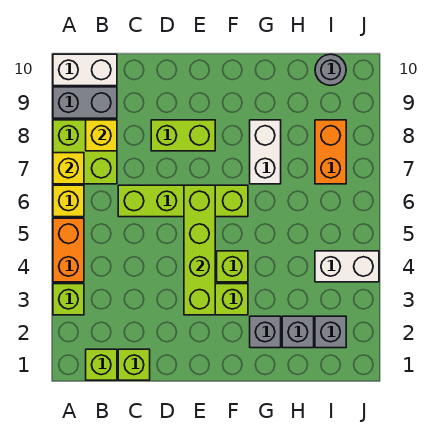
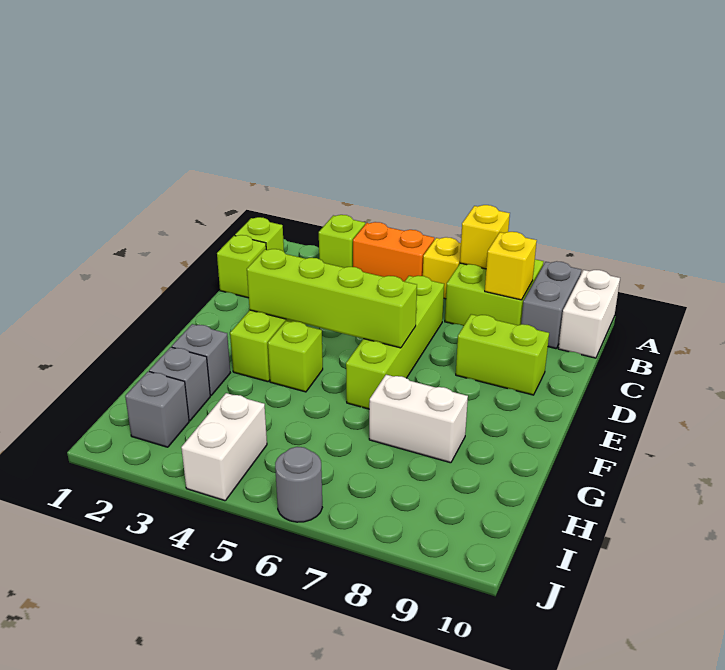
lime 1x2 brick [151,120,215,151] -> lime 1x2 brick turned to [456,314,549,395]
orange 1x2 brick [315,120,346,184] -> none
grey 1x1 round brick [315,54,346,85] -> grey 1x1 round brick moved to [275,447,322,522]

